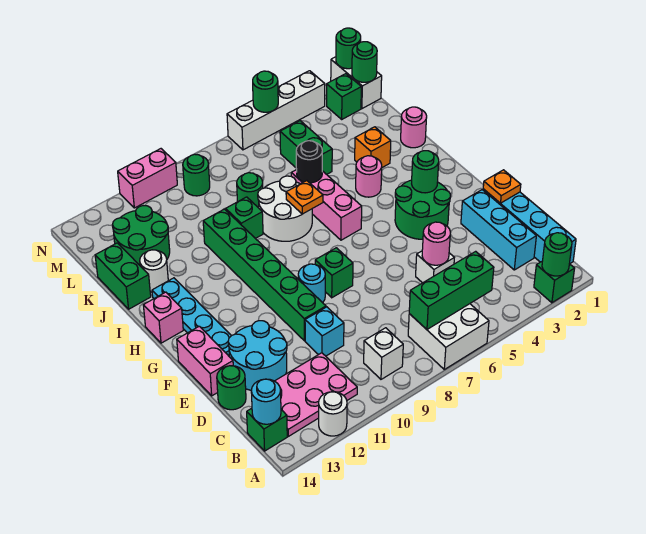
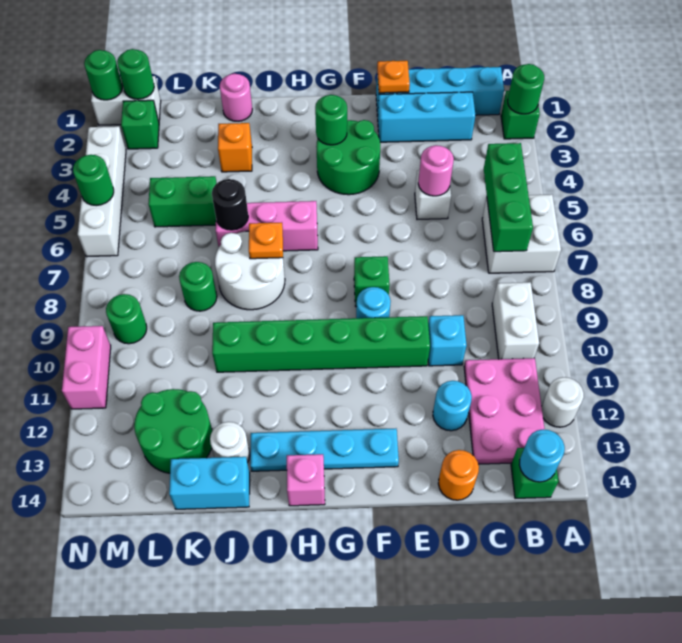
white 1x1 brick [364,328,403,379] -> white 1x2 brick [492,282,539,359]
cyan 2x2 round brick [228,321,287,390] -> cyan 1x1 round brick [433,381,472,431]
green 1x1 round brick [217,366,246,410] -> orange 1x1 round brick [438,450,479,500]
pink 1x2 brick [177,326,233,396] -> none
pink 1x1 round brick [356,156,382,197] -> none
green 1x1 brick [226,197,263,239] -> none
green 1x2 brick [95,243,151,309] -> cyan 1x2 brick [169,457,250,509]

